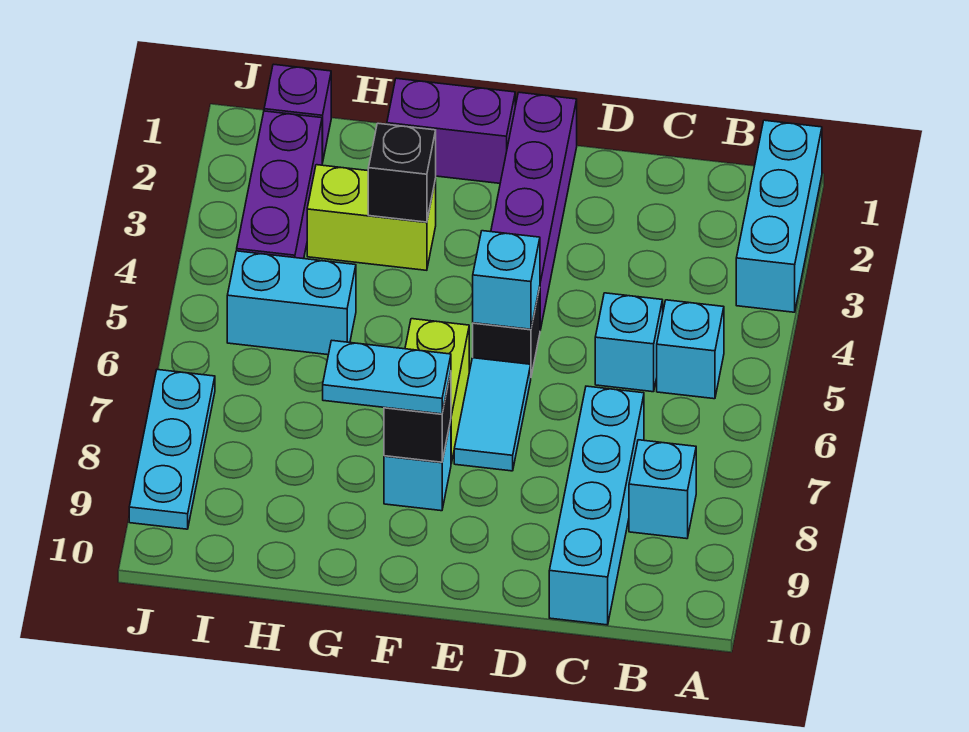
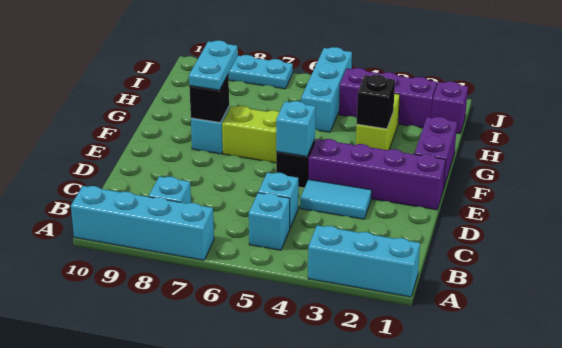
cyan 1x4 brick [549,386,644,625] -> cyan 1x4 brick moved to [71,186,214,260]
cyan 1x2 tile [454,358,531,471] -> cyan 1x2 tile moved to [300,179,372,219]
cyan 1x2 brick [227,251,356,355] -> cyan 1x3 brick [301,47,352,132]

